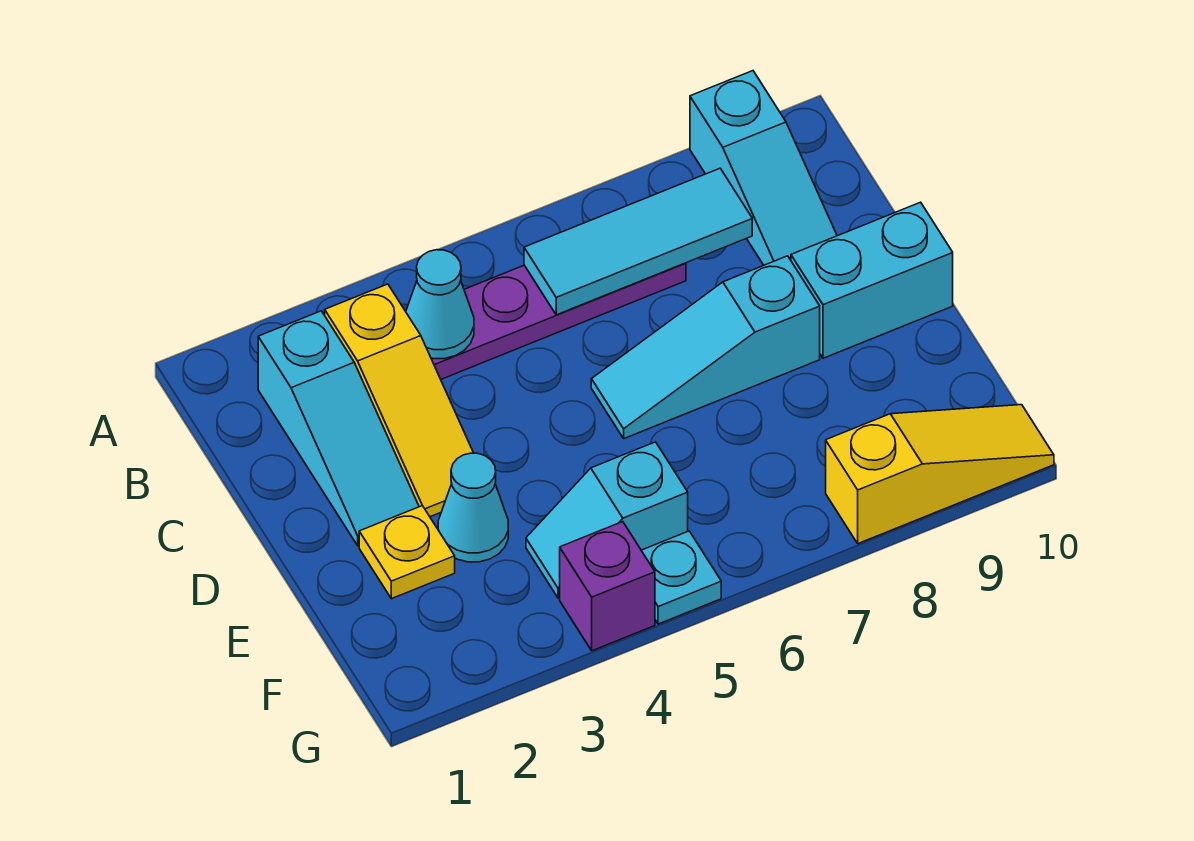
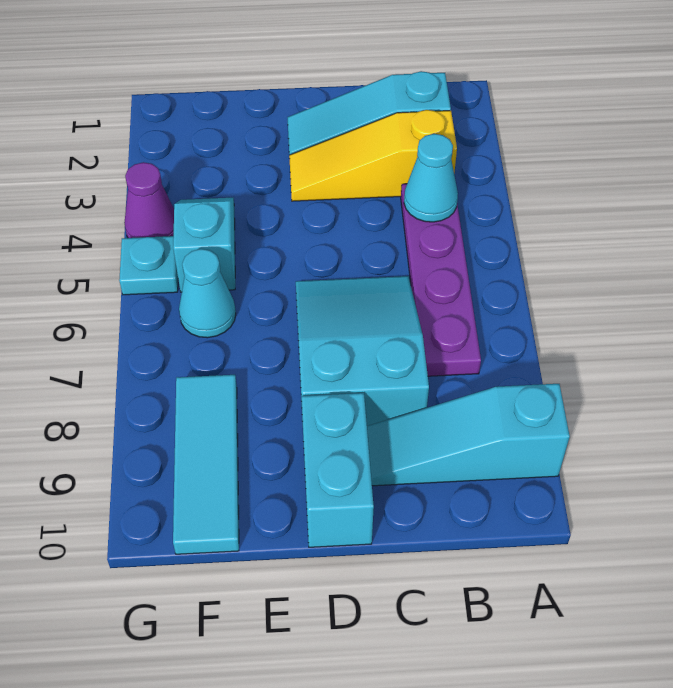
cyan 1x3 tile [524,168,752,315] -> cyan 1x3 tile moved to [173,375,239,554]
cyan 1x3 slope [591,256,820,438] -> cyan 2x3 slope [296,276,429,426]
yellow 1x1 plate [359,506,455,599] -> none
cyan 1x1 cone [438,453,508,562] -> cyan 1x1 cone moved to [179,249,236,338]
purple 1x1 brick [560,522,655,651] -> purple 1x1 cone [124,162,174,238]
yellow 1x3 slope [826,405,1054,544] -> none

